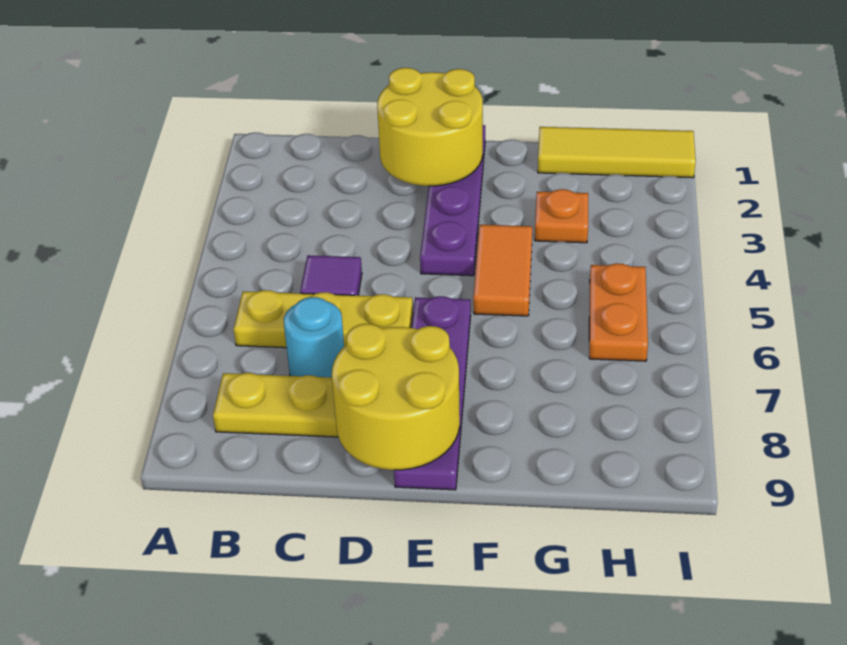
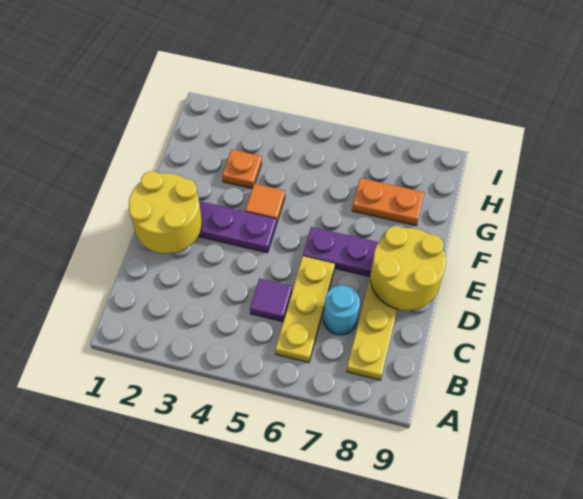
orange 1x2 tile [473,225,532,316] -> orange 1x1 tile [245,184,285,224]
yellow 1x3 tile [538,127,696,178] -> none
orange 1x2 plate [589,263,648,361] -> orange 1x2 plate moved to [352,178,424,225]

